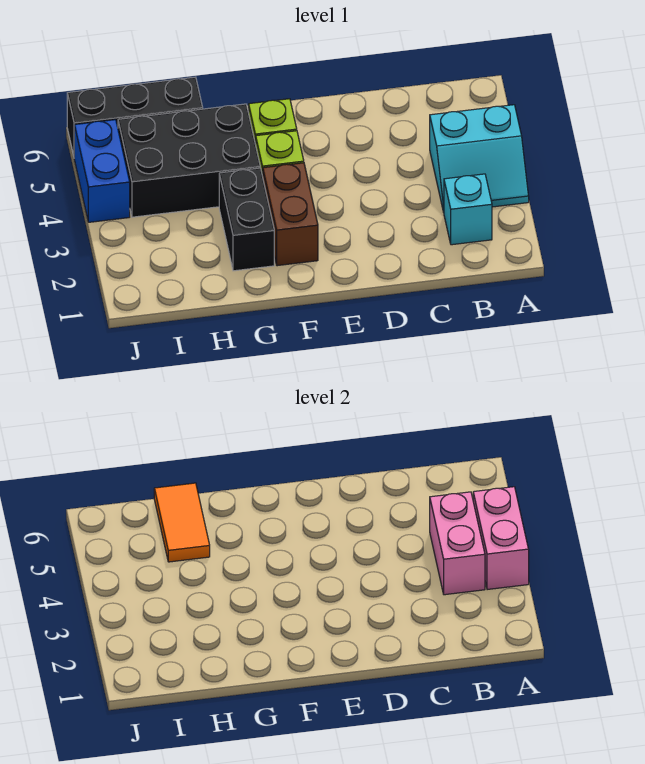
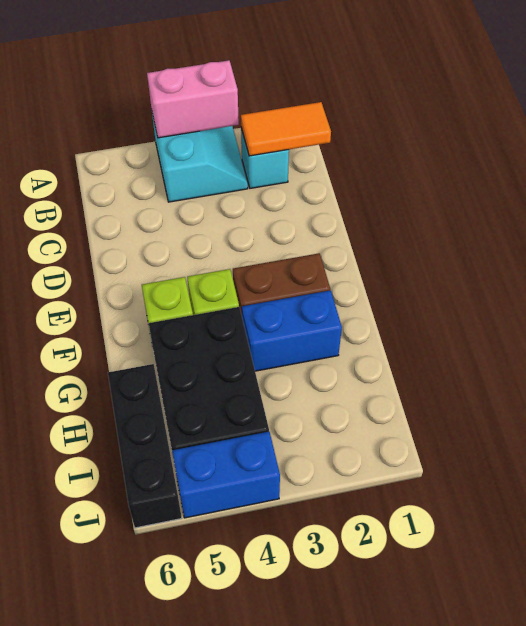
pink 1x2 brick [430,492,485,595] -> none
black 1x2 brick [219,168,274,271] -> blue 1x2 brick [242,290,342,371]
orange 1x2 tile [154,483,210,562] -> orange 1x2 tile moved to [241,102,331,156]

